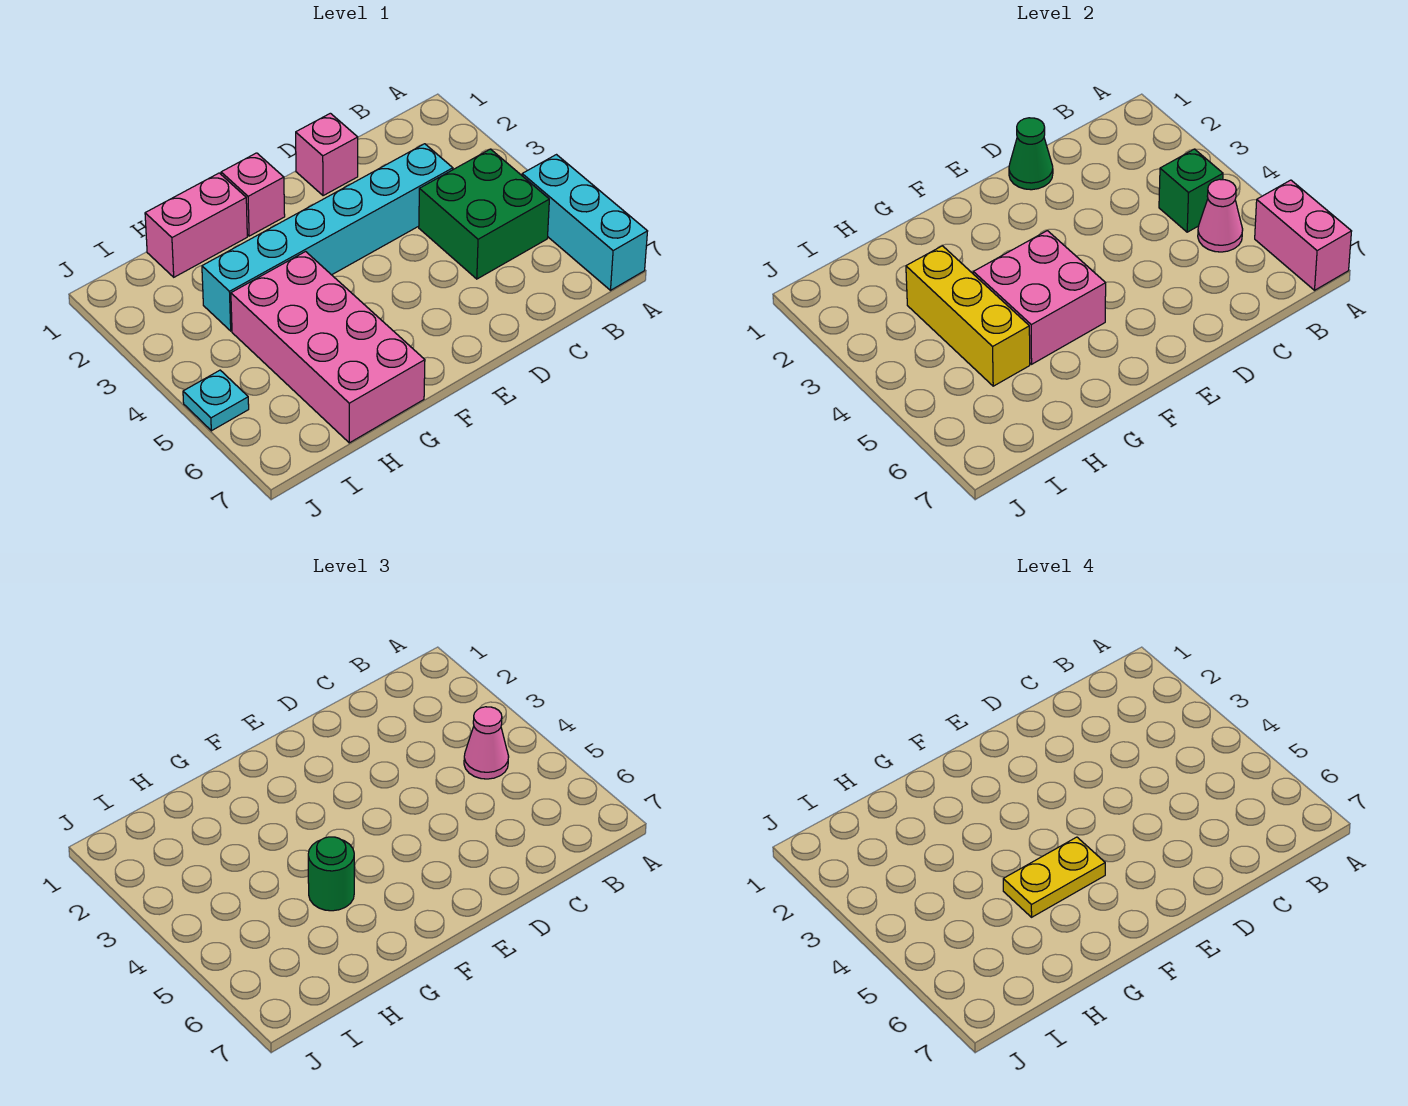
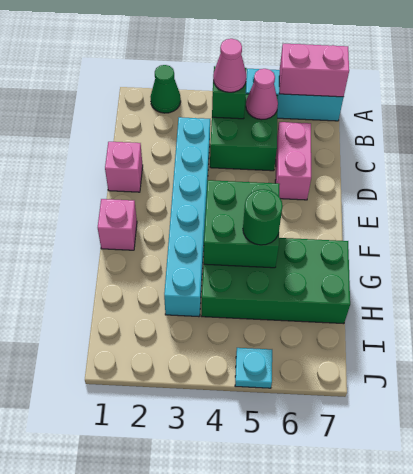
green 1x1 cone [1009,118,1053,190] -> green 1x1 cone moved to [150,65,181,113]
pink 2x2 brick [973,231,1106,364] -> green 2x2 brick [204,180,280,268]
yellow 1x2 plate [1003,837,1105,917] -> none
pink 1x2 brick [145,173,247,277] -> pink 1x2 brick moved to [275,122,311,200]
pink 2x4 brick [231,252,425,443] -> green 2x4 brick [201,238,350,324]
yellow 1x3 brick [906,246,1030,386] -> none

